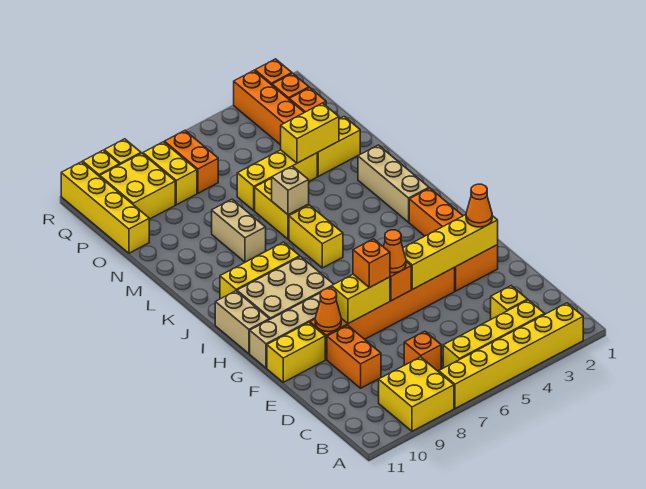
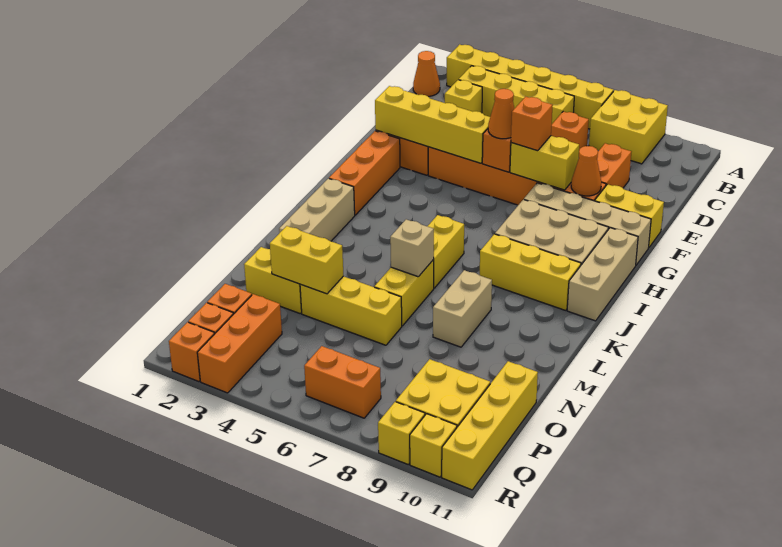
orange 1x1 cone [466,184,492,227] -> orange 1x1 cone moved to [413,51,440,97]
tan 1x2 brick [215,291,269,354] -> tan 1x3 brick [567,228,638,321]
orange 1x2 brick [165,131,218,193] -> orange 1x2 brick turned to [304,346,381,418]
yellow 1x2 brick [143,142,197,205] -> none

